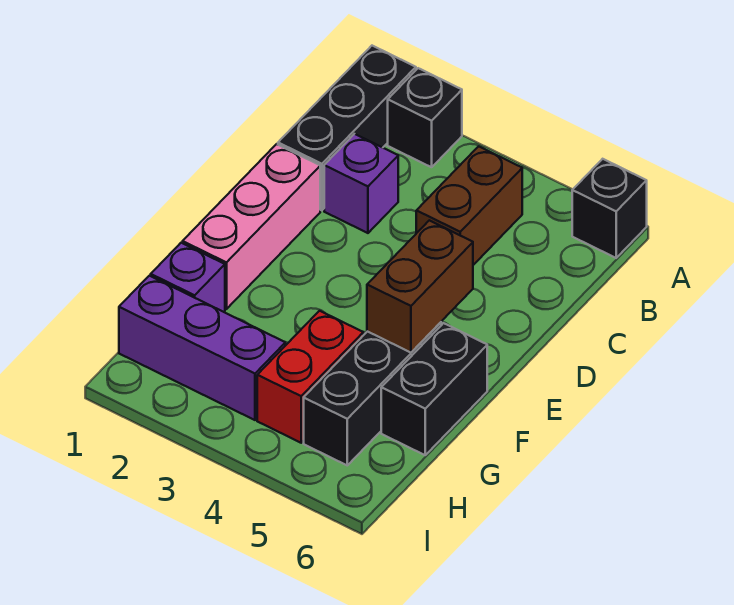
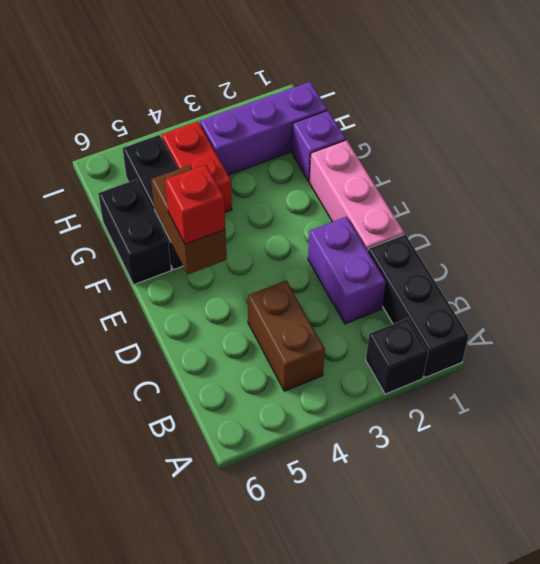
black 1x1 brick [572,159,647,258] -> none
purple 1x1 brick [324,134,398,233] -> purple 1x2 brick [308,217,386,324]
none -> red 1x1 brick [165,165,225,244]

